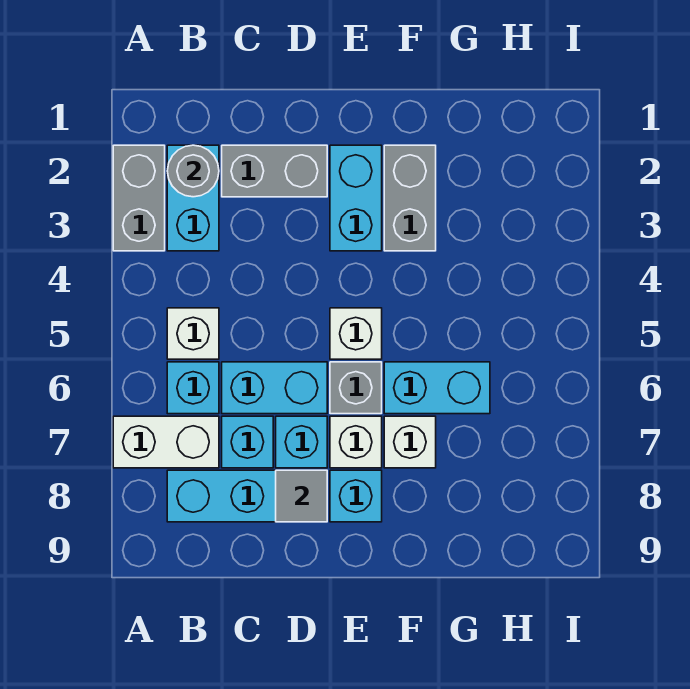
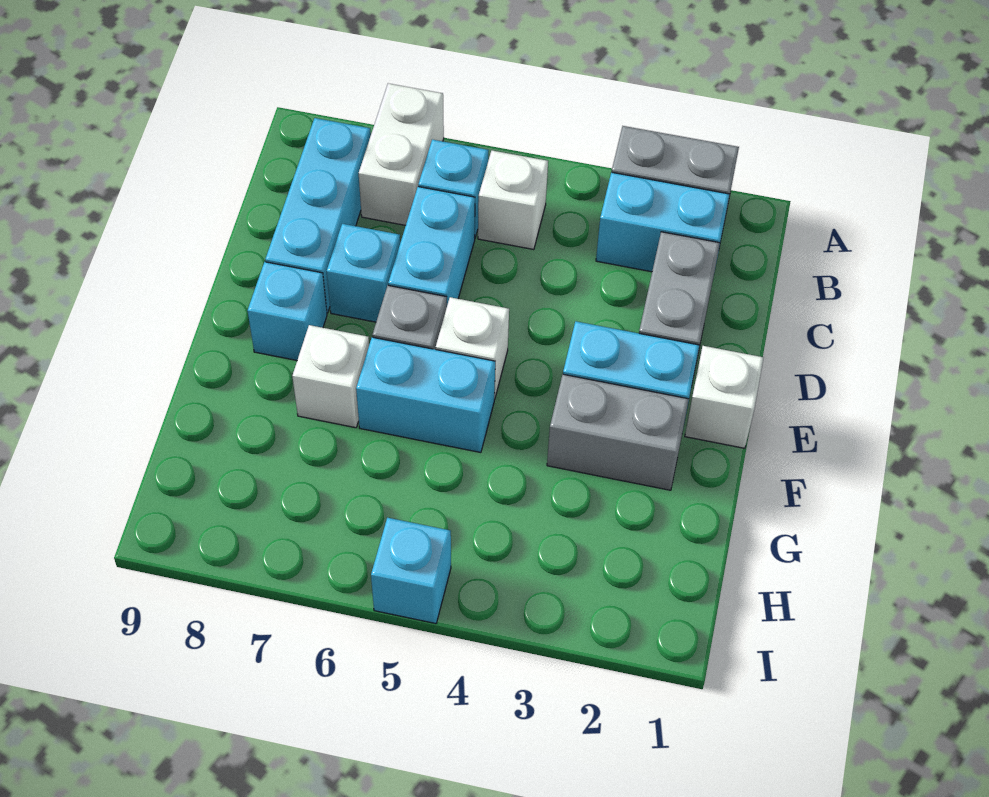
grey 1x1 round brick [167,145,219,197] -> none
cyan 1x1 brick [222,416,273,468] -> cyan 1x1 brick moved to [371,518,451,624]
grey 1x1 tile [276,470,327,522] -> none
white 1x1 brick [330,416,382,468] -> white 1x1 brick moved to [685,346,763,448]
cyan 1x2 brick [384,362,490,414] -> cyan 1x2 brick turned to [356,337,495,453]

